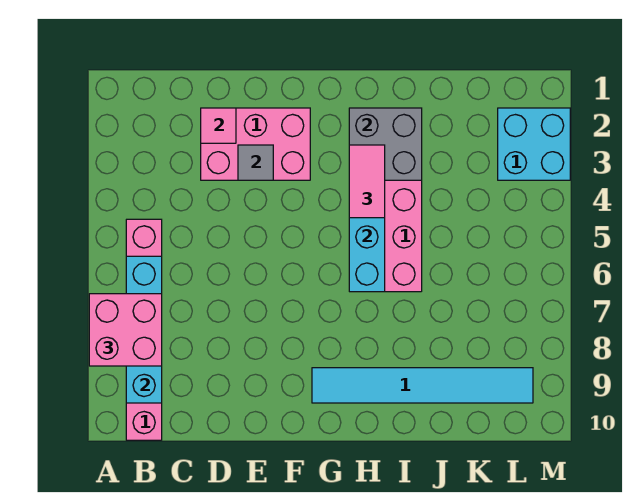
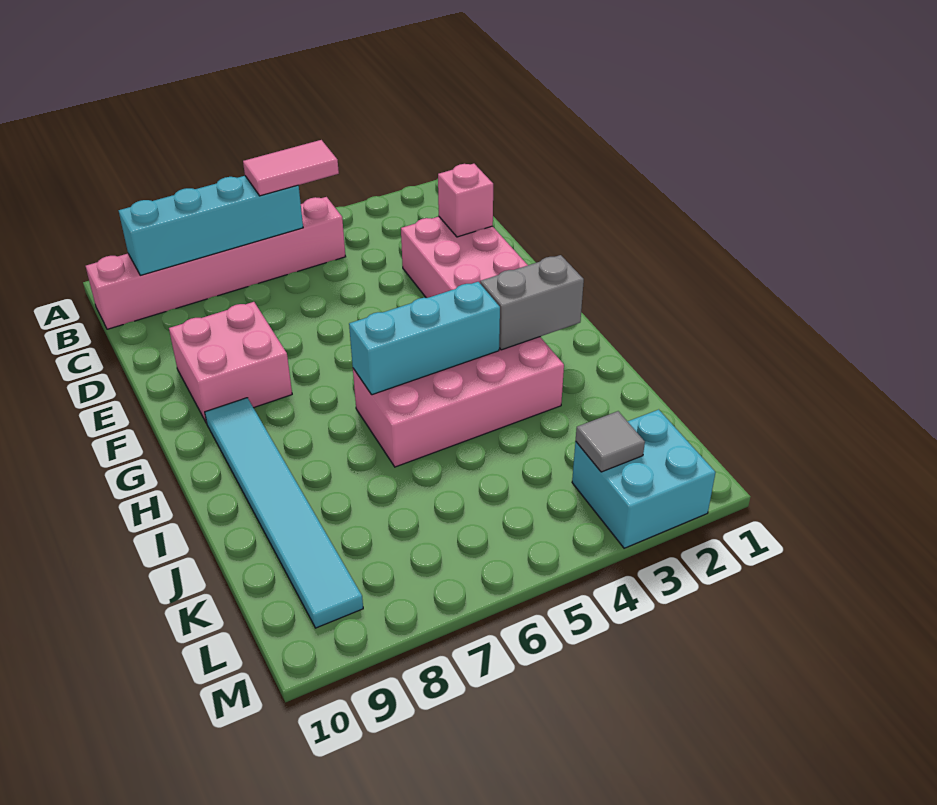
pink 2x2 brick [89,294,162,366] -> pink 2x2 brick moved to [169,302,292,423]
pink 1x1 tile [201,108,236,143] -> pink 1x1 brick [438,164,493,237]
grey 1x1 tile [238,145,273,180] -> grey 1x1 tile moved to [576,411,645,472]
grey 2x2 brick [349,108,422,180] -> grey 1x2 brick [480,255,584,350]
pink 1x2 tile [349,145,385,218] -> pink 1x2 tile moved to [243,140,339,196]

